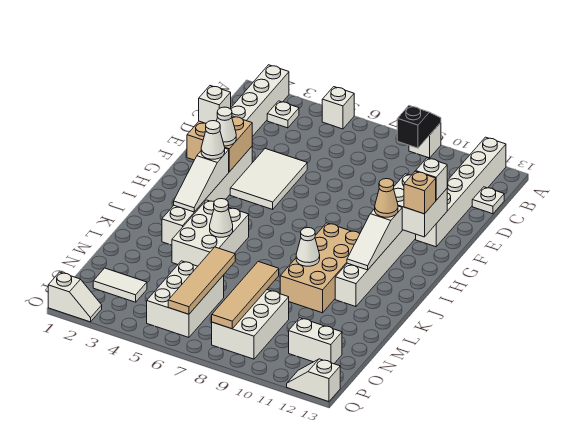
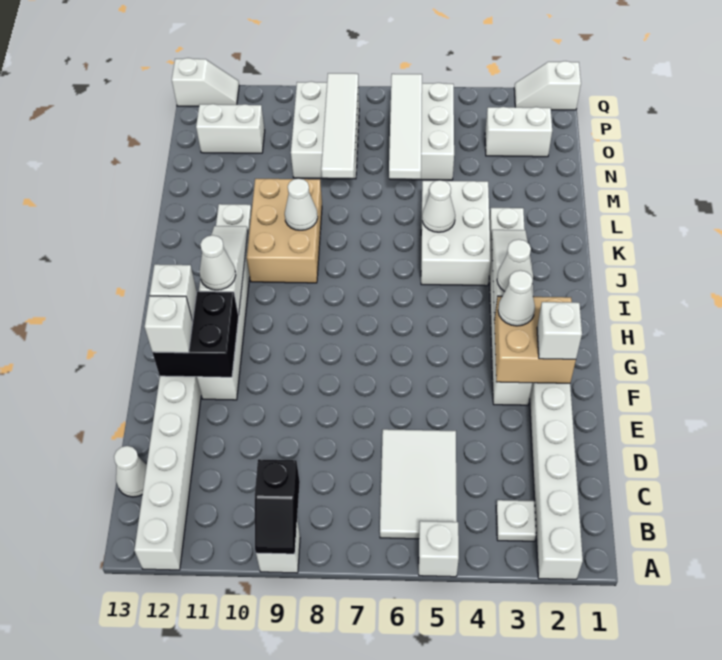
white 1x1 plate [472,187,504,214] -> white 1x1 cone [114,446,147,497]
white 2x3 tile [230,149,307,209] -> white 2x3 tile moved to [380,429,457,539]
white 2x2 brick [393,174,447,237] -> black 2x2 brick [152,292,239,377]
tan 1x1 brick [404,171,436,214] -> white 1x1 brick [150,264,197,321]
tan 1x1 cone [375,179,398,217] -> white 1x1 cone [200,235,236,290]
tan 2x4 brick [280,223,360,313] -> tan 2x3 brick [247,179,322,283]
tan 1x4 tile [168,247,235,314] -> white 1x4 tile [389,74,422,179]
tan 1x4 tile [212,262,279,329] -> white 1x4 tile [321,73,358,178]
white 1x2 tile [93,268,147,302] -> white 1x2 brick [485,107,552,157]

